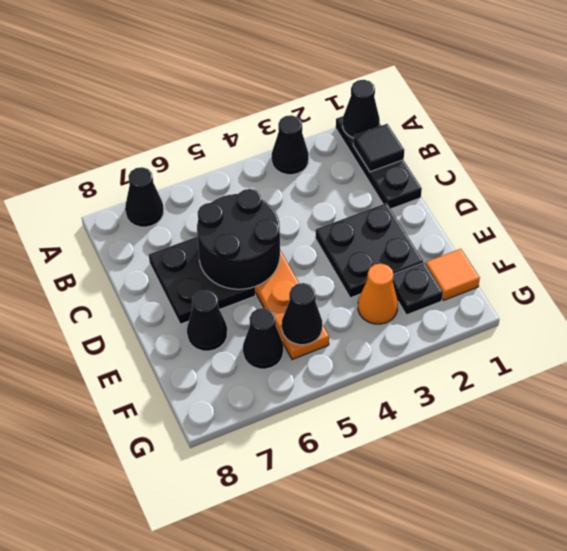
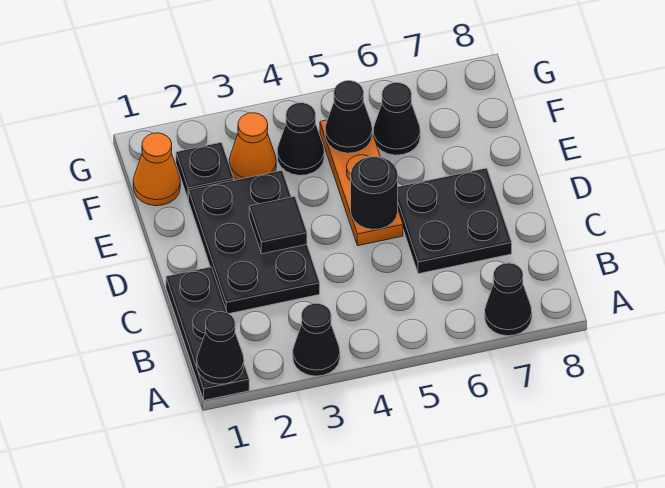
black 1x1 tile [353,124,405,172] -> black 1x1 tile moved to [249,196,307,254]
black 2x2 round brick [197,189,280,289] -> black 1x1 round brick [351,156,398,229]
black 2x2 plate [315,203,423,298] -> black 2x3 plate [189,170,320,314]
black 1x1 cone [187,290,227,351] -> black 1x1 cone moved to [277,103,324,175]
orange 1x1 tile [426,249,480,300] -> orange 1x1 cone [133,133,180,206]

